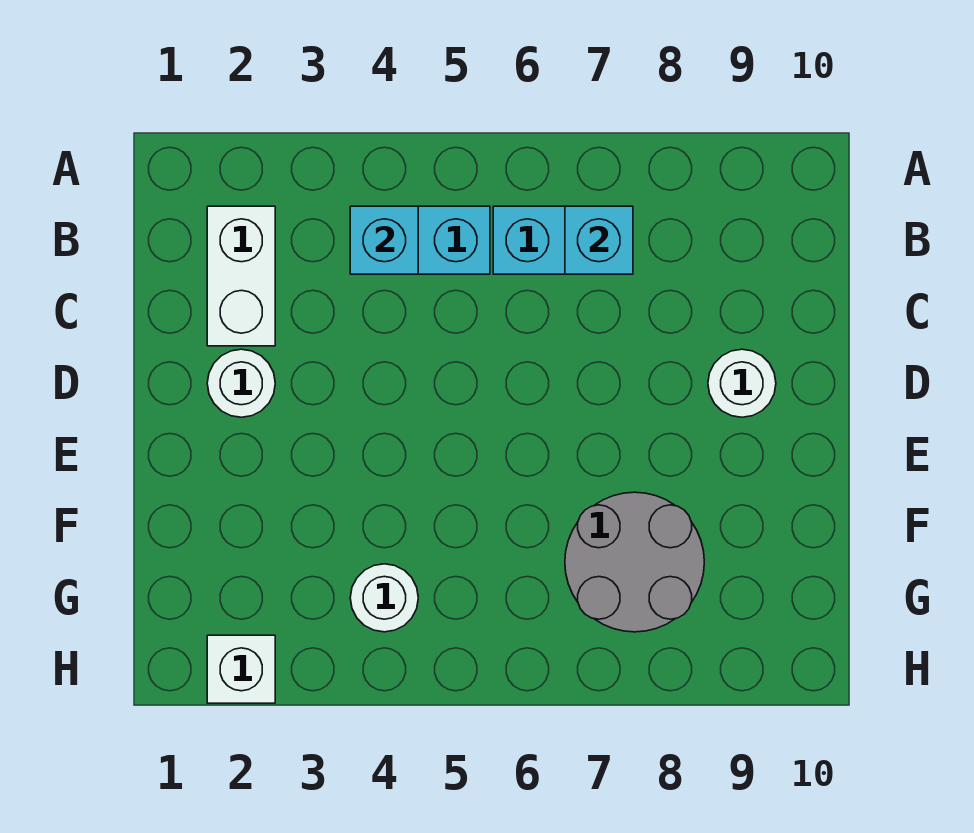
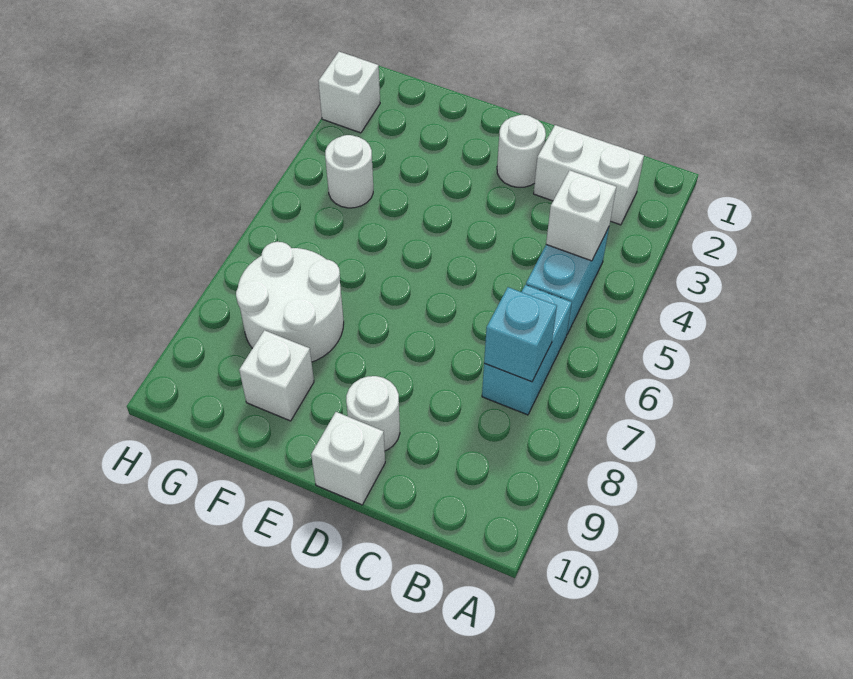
cyan 1x1 brick [350,206,418,274] -> white 1x1 brick [546,170,616,261]
none -> white 1x1 brick [311,412,385,505]
grey 2x2 round brick [565,492,704,632] -> white 2x2 round brick [236,242,344,362]
none -> white 1x1 brick [239,330,314,421]

